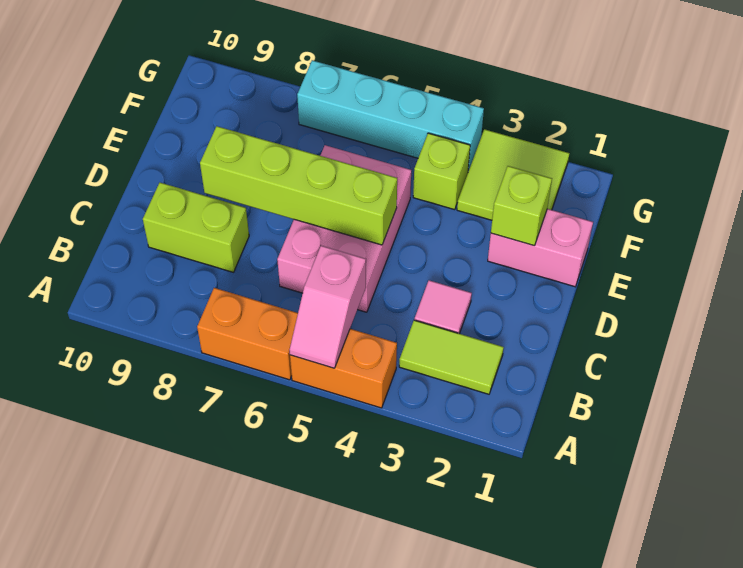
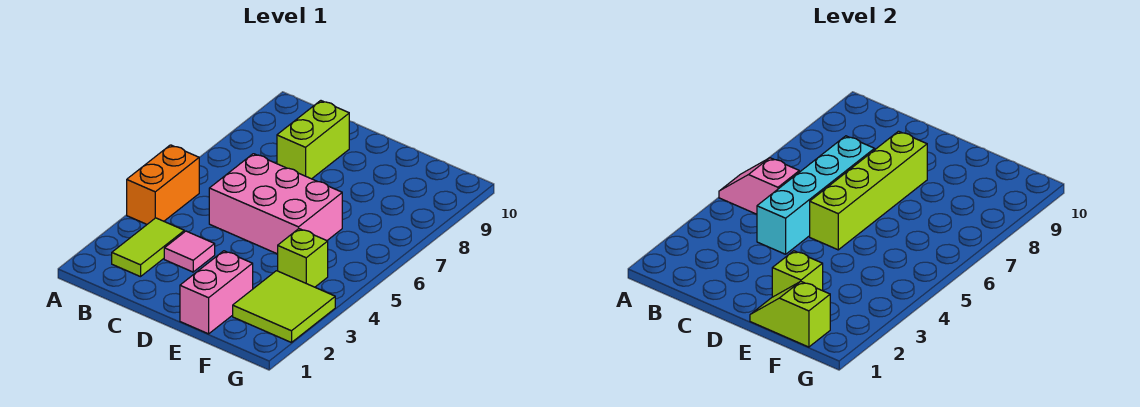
orange 1x2 brick [197,288,298,380] -> none
none -> lime 1x2 slope [750,281,830,347]
cyan 1x4 brick [297,60,484,172] -> cyan 1x4 brick moved to [757,136,875,254]

